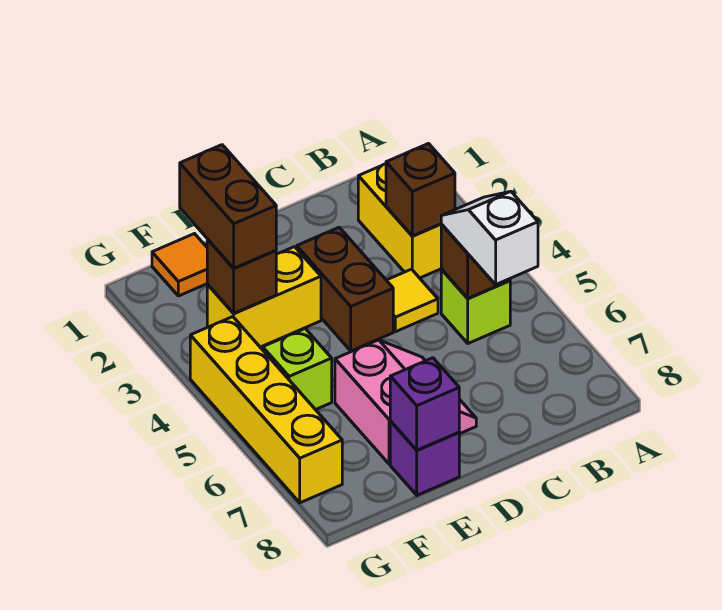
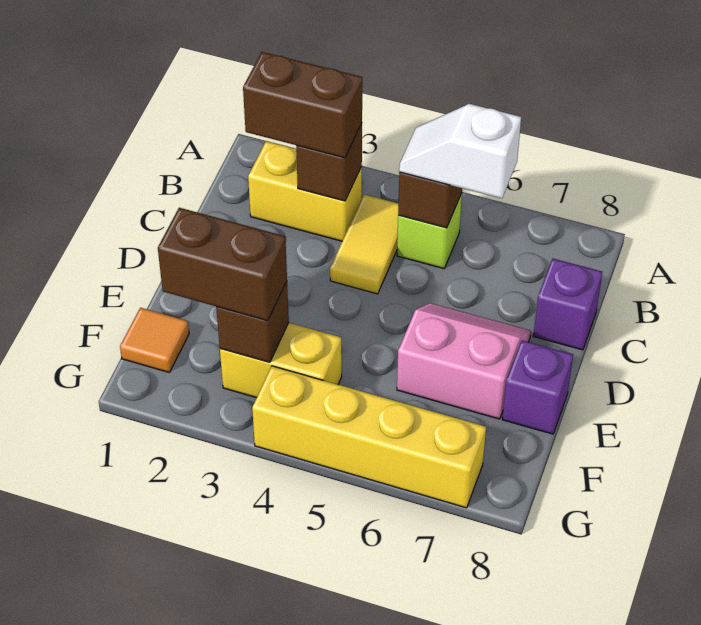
yellow 1x1 tile [387,269,438,332] -> yellow 1x2 tile [330,194,398,294]
brown 1x2 brick [297,227,393,351] -> brown 1x2 brick moved to [243,52,362,158]
yellow 1x2 brick [207,247,321,347] -> yellow 1x2 brick turned to [220,323,342,398]
purple 1x1 brick [390,358,459,450] -> purple 1x1 brick moved to [533,258,602,350]
lime 1x1 brick [263,329,332,410] -> none

